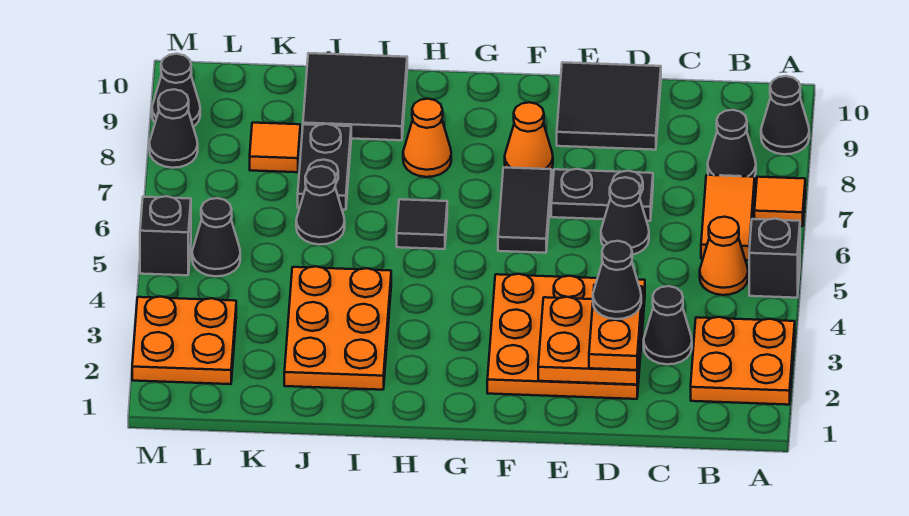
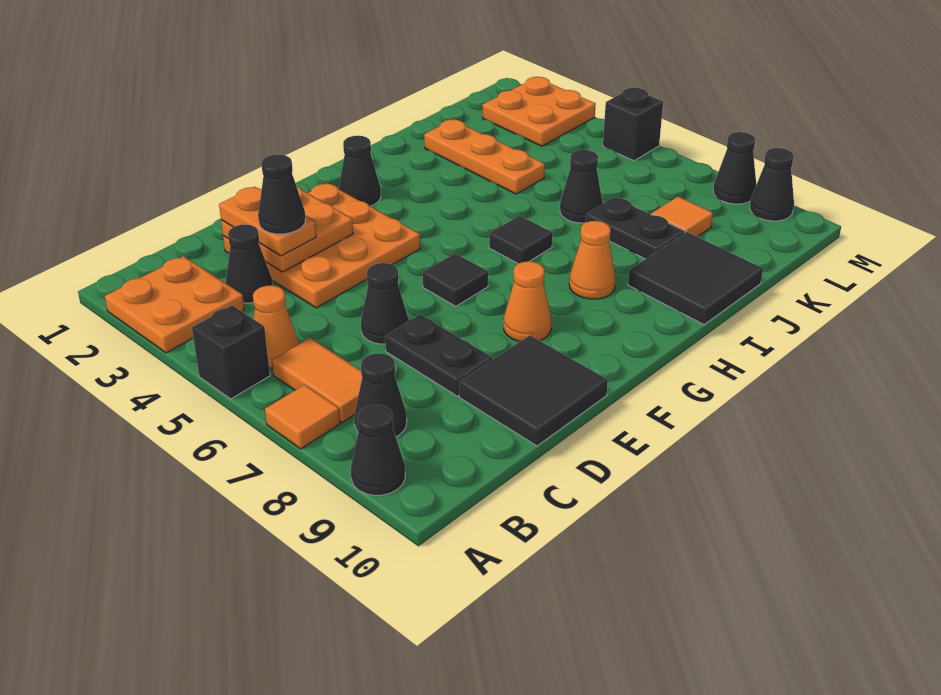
black 1x2 plate [551,169,653,221] -> black 1x2 plate turned to [385,315,492,396]
black 1x2 tile [498,168,552,253] -> black 1x1 tile [423,253,488,306]
orange 2x3 plate [284,266,391,390] -> orange 1x3 plate [424,120,545,194]
black 1x1 cone [192,198,240,276] -> black 1x1 cone moved to [339,136,381,206]

